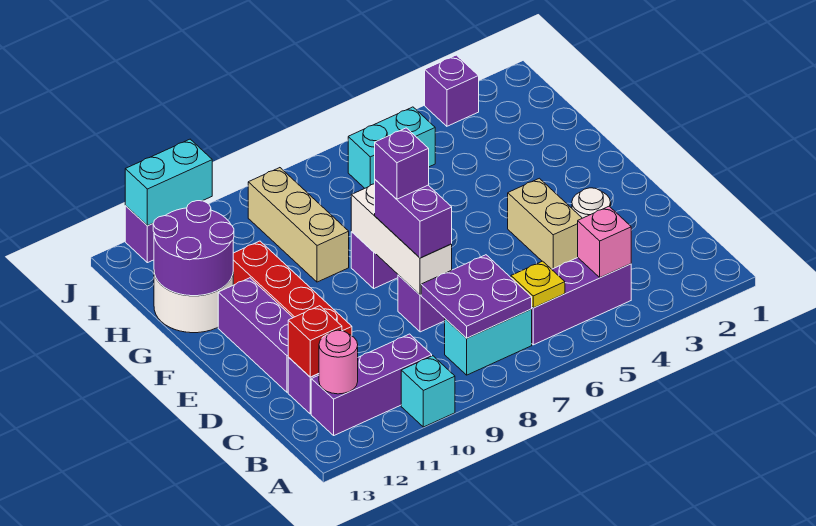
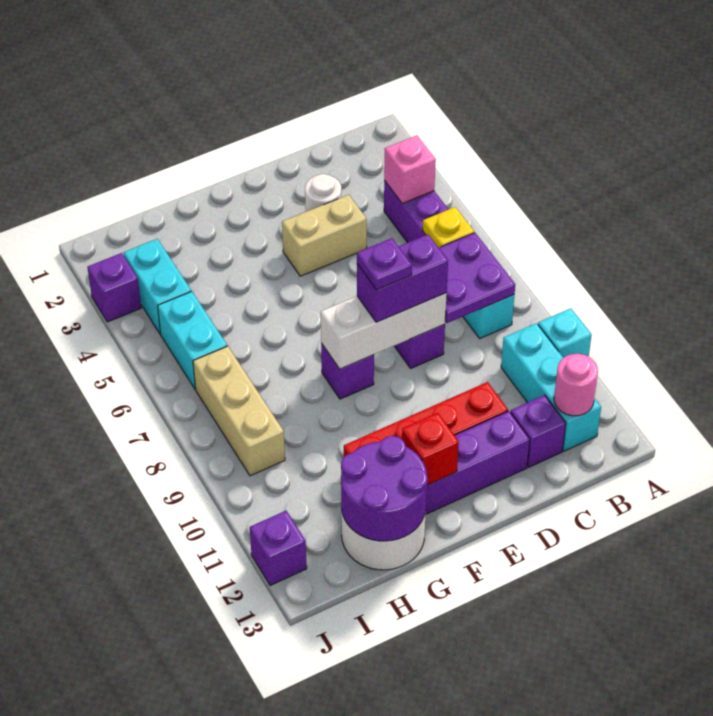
purple 1x3 brick [311,334,432,435] -> cyan 1x3 brick [501,323,601,451]
red 1x1 brick [288,306,342,377] -> red 1x1 brick moved to [402,413,459,485]
purple 1x1 brick [375,128,429,199] -> purple 1x1 plate [357,238,412,290]
tan 1x3 brick [248,168,349,282] -> tan 1x3 brick turned to [193,346,285,476]
cyan 1x2 brick [125,139,212,226] -> cyan 1x2 brick moved to [124,239,191,334]

